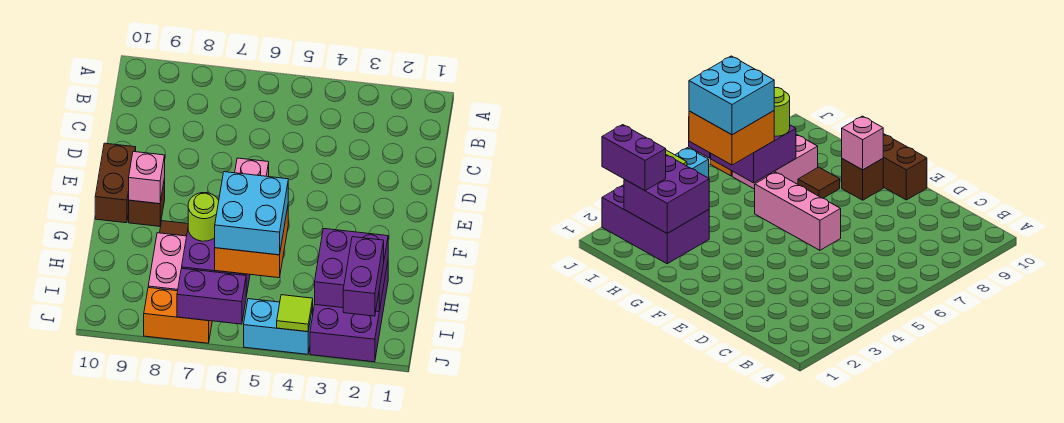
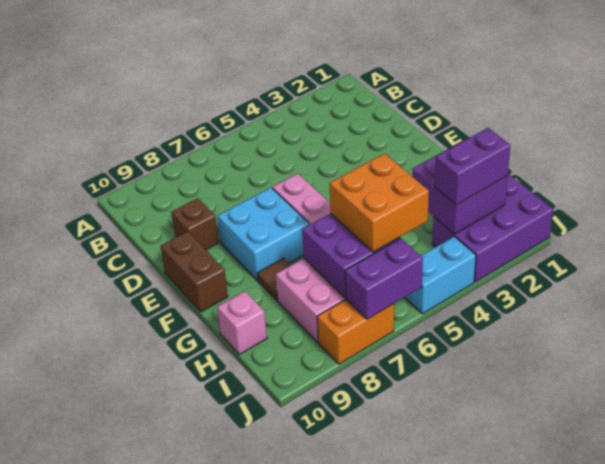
brown 1x1 brick [129,178,165,226] -> brown 1x1 brick moved to [171,198,219,250]
pink 1x1 brick [129,152,165,204] -> pink 1x1 brick moved to [217,291,267,354]
purple 2x3 brick [310,262,388,362] -> purple 2x3 brick turned to [432,174,553,282]
cyan 2x2 brick [215,172,288,255] -> cyan 2x2 brick moved to [218,188,309,280]
lime 1x1 round brick [188,193,219,241] -> none
purple 1x2 brick [343,237,384,316] -> purple 1x2 brick turned to [435,128,510,205]
lime 1x1 tile [277,295,313,332] -> none

